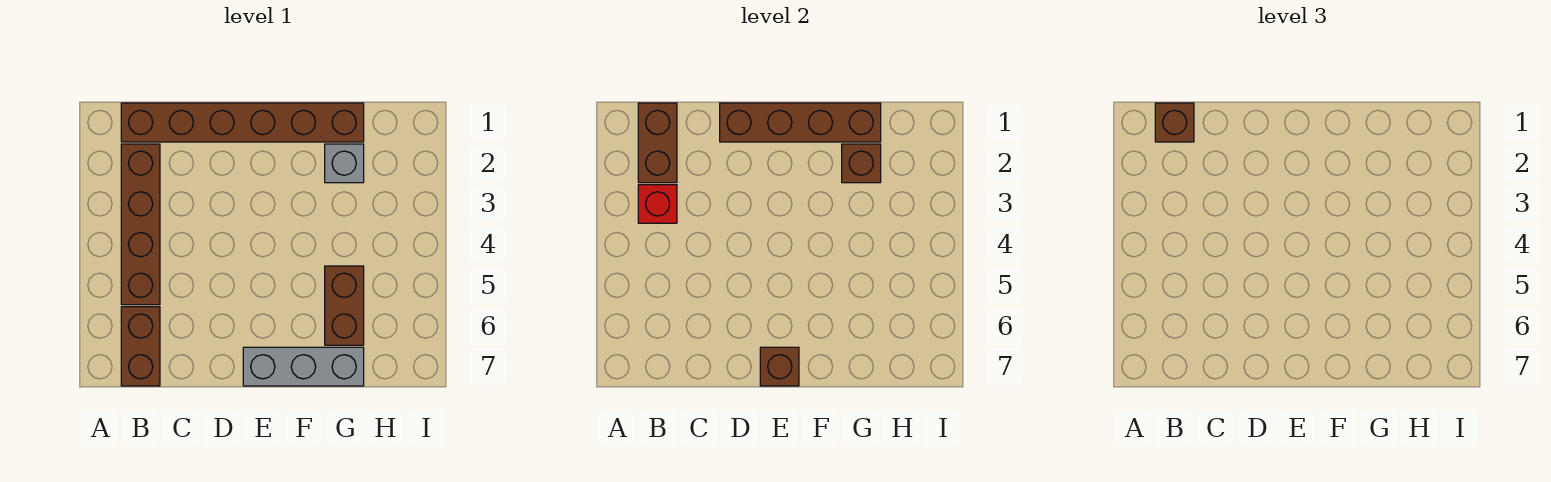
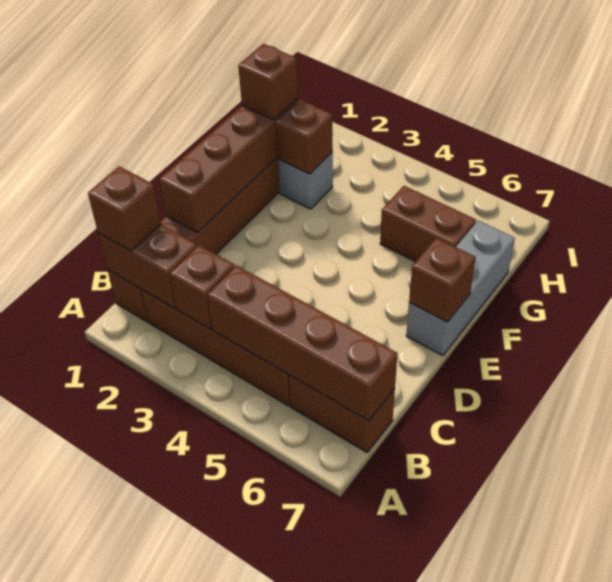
red 1x1 brick [638,185,677,223] -> brown 1x1 brick [170,245,235,329]
none -> brown 1x4 brick [207,265,398,421]
none -> brown 1x1 brick [238,44,298,120]

